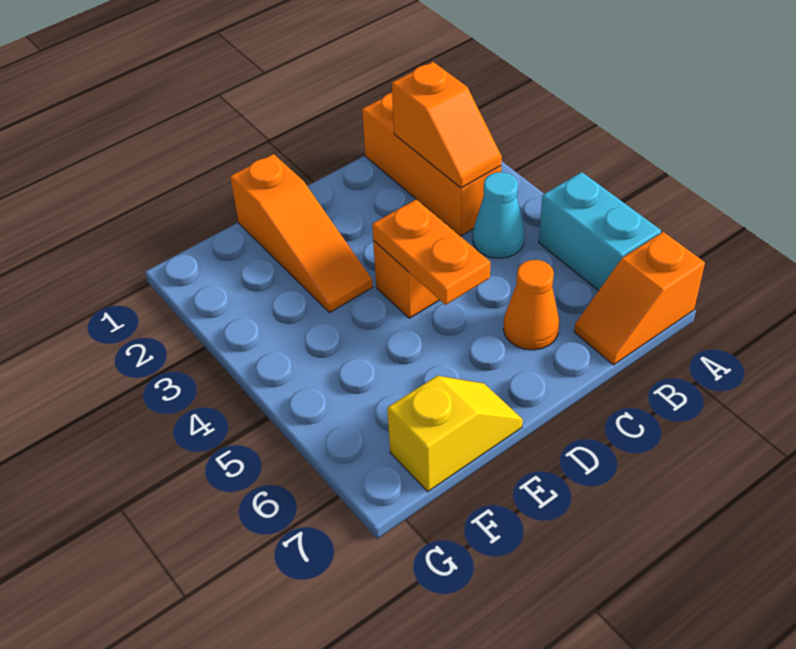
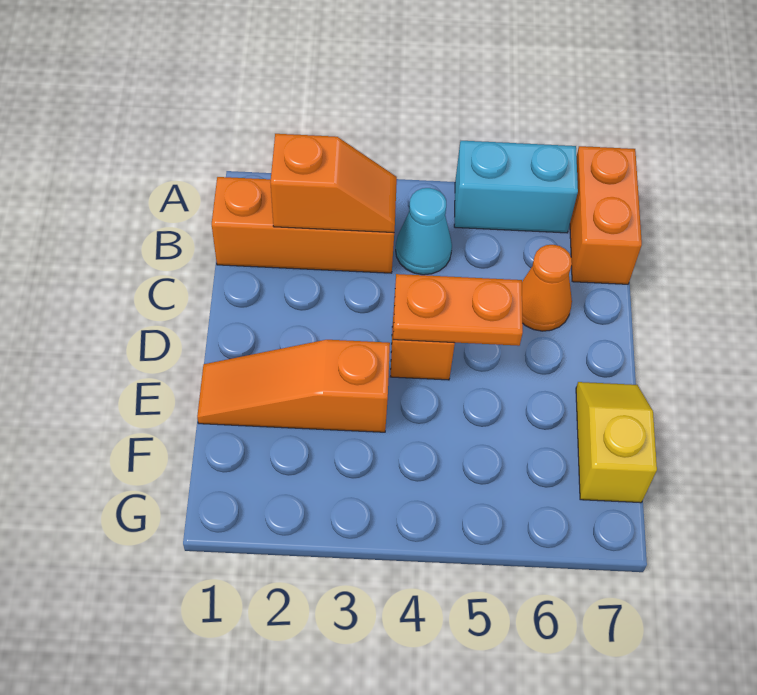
orange 1x2 slope [574,232,705,365] -> orange 1x2 brick [570,146,642,284]
orange 1x3 slope [230,154,373,313] -> orange 1x3 slope turned to [197,340,390,432]

